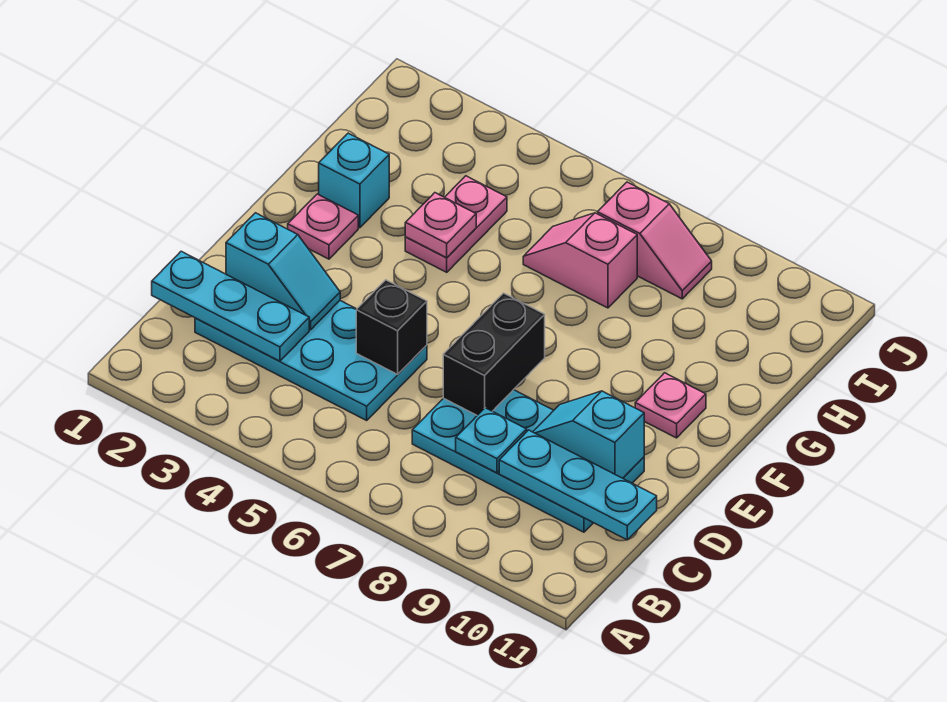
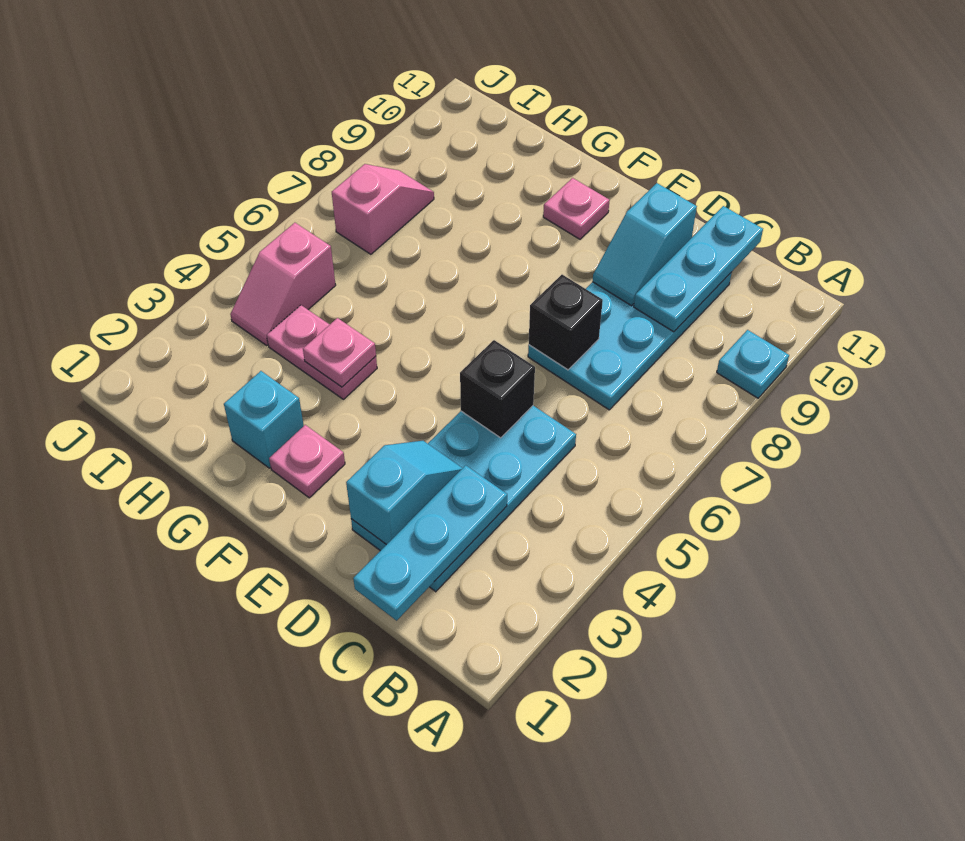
cyan 1x1 plate [456,408,527,473] -> cyan 1x1 plate moved to [717,330,789,398]
black 1x2 brick [443,293,545,415] -> black 1x1 brick [529,275,603,370]
pink 1x2 slope [523,213,637,308] -> pink 1x2 slope moved to [230,223,336,346]

